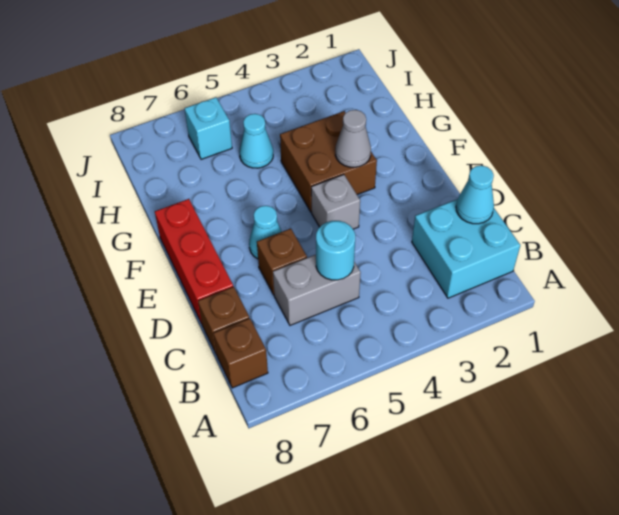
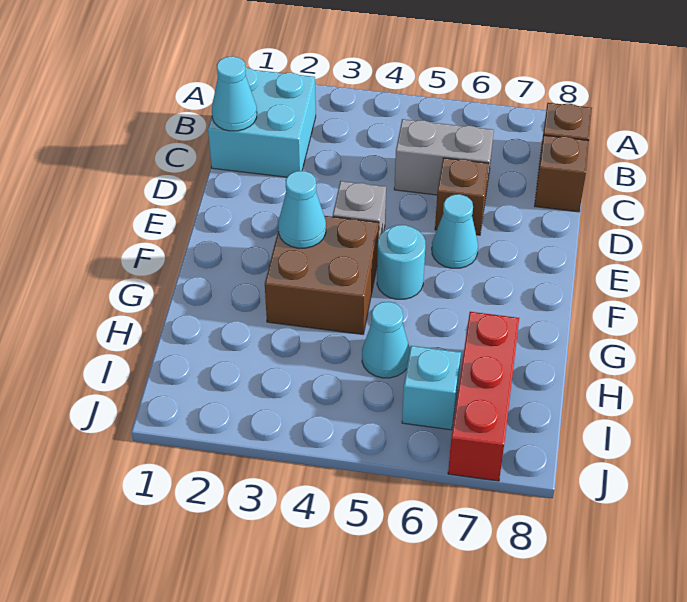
cyan 1x1 round brick [316,221,355,280] -> cyan 1x1 round brick moved to [377,225,426,299]
red 1x3 brick [155,199,233,324] -> red 1x3 brick moved to [448,312,519,481]
grey 1x1 cone [335,110,371,167] -> cyan 1x1 cone [278,171,326,248]

